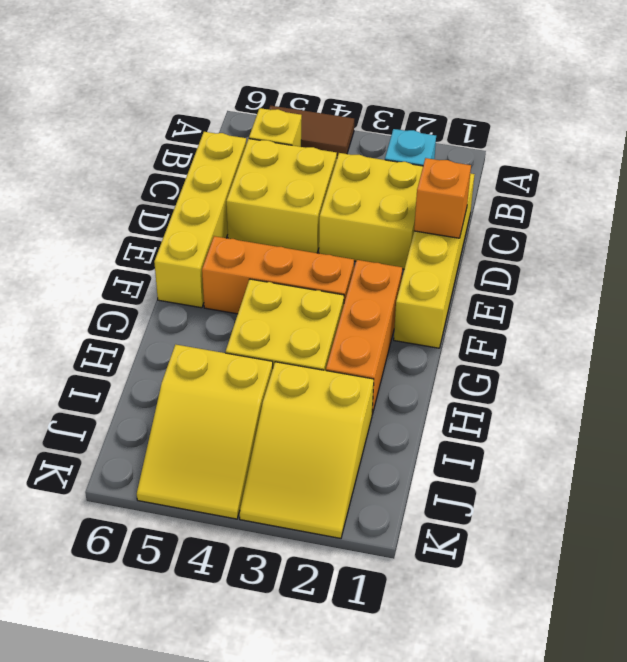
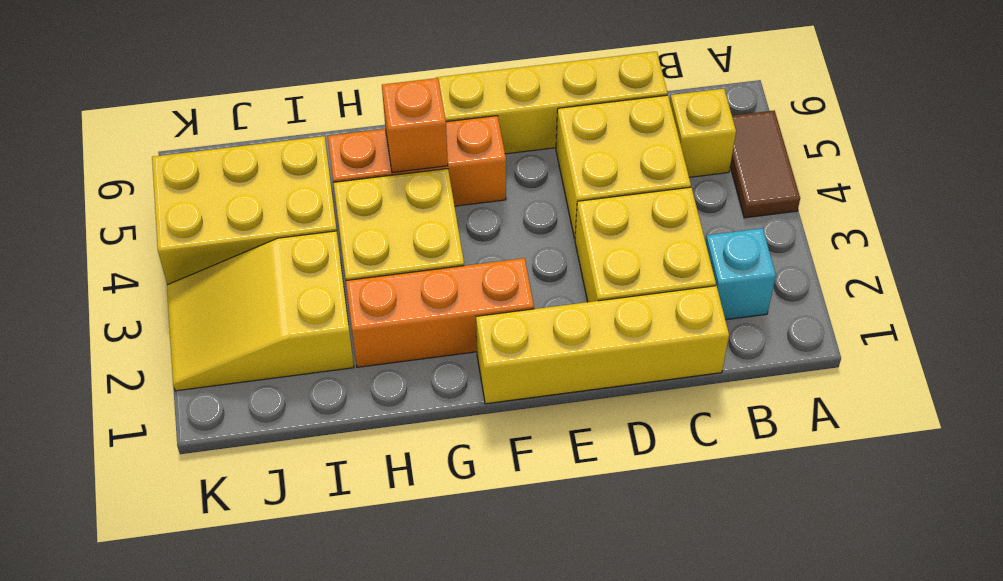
orange 1x1 brick [414,158,471,238] -> orange 1x1 brick moved to [382,78,448,173]
orange 1x3 brick [202,236,354,314] -> orange 1x3 brick turned to [328,116,506,206]
yellow 2x3 slope [137,344,273,519] -> yellow 2x3 brick [152,136,337,285]

